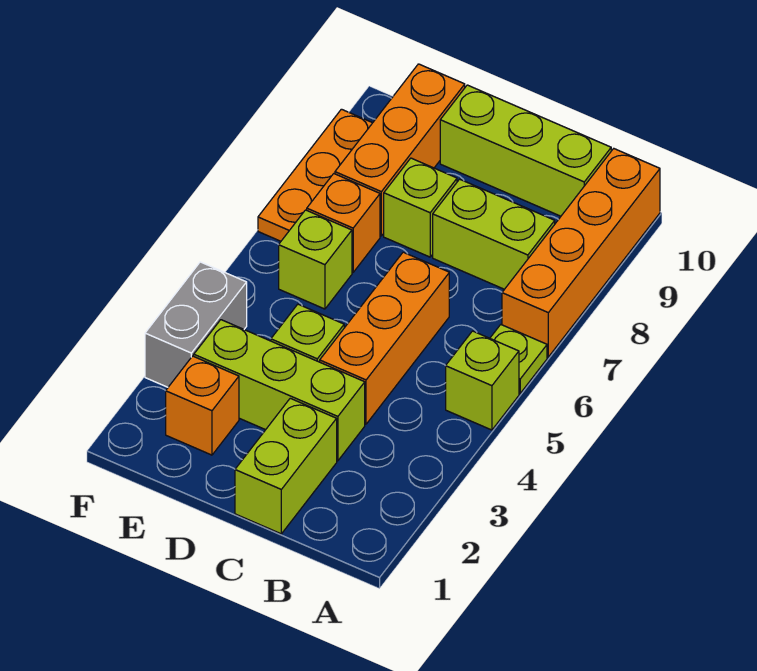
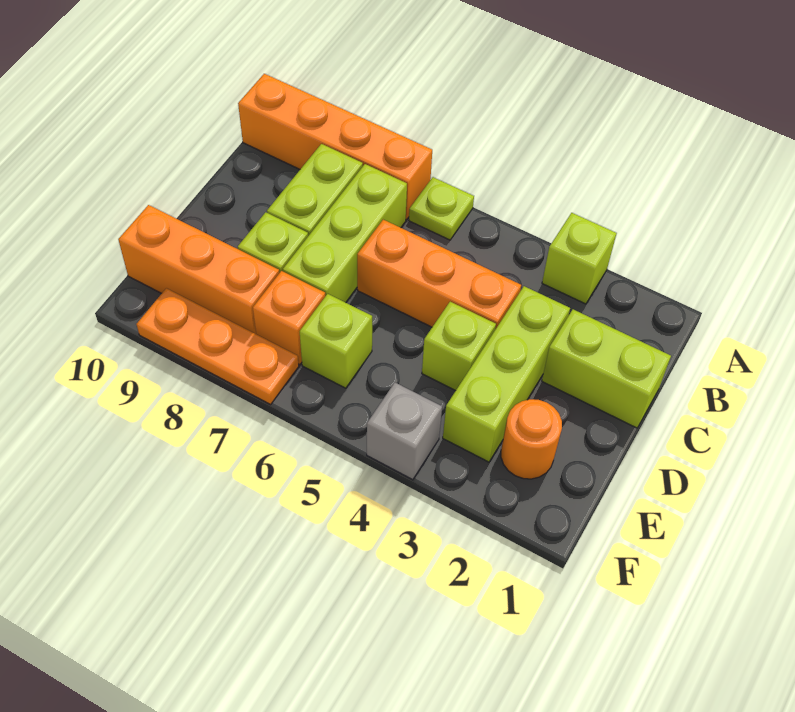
lime 1x1 brick [446,331,519,430] -> lime 1x1 brick moved to [542,213,617,304]
lime 1x3 brick [440,85,611,216] -> lime 1x3 brick moved to [283,164,407,303]
orange 1x1 brick [166,356,239,455] -> orange 1x1 round brick [501,399,562,479]
grey 1x2 brick [145,262,247,387] -> grey 1x1 brick [367,383,442,480]

